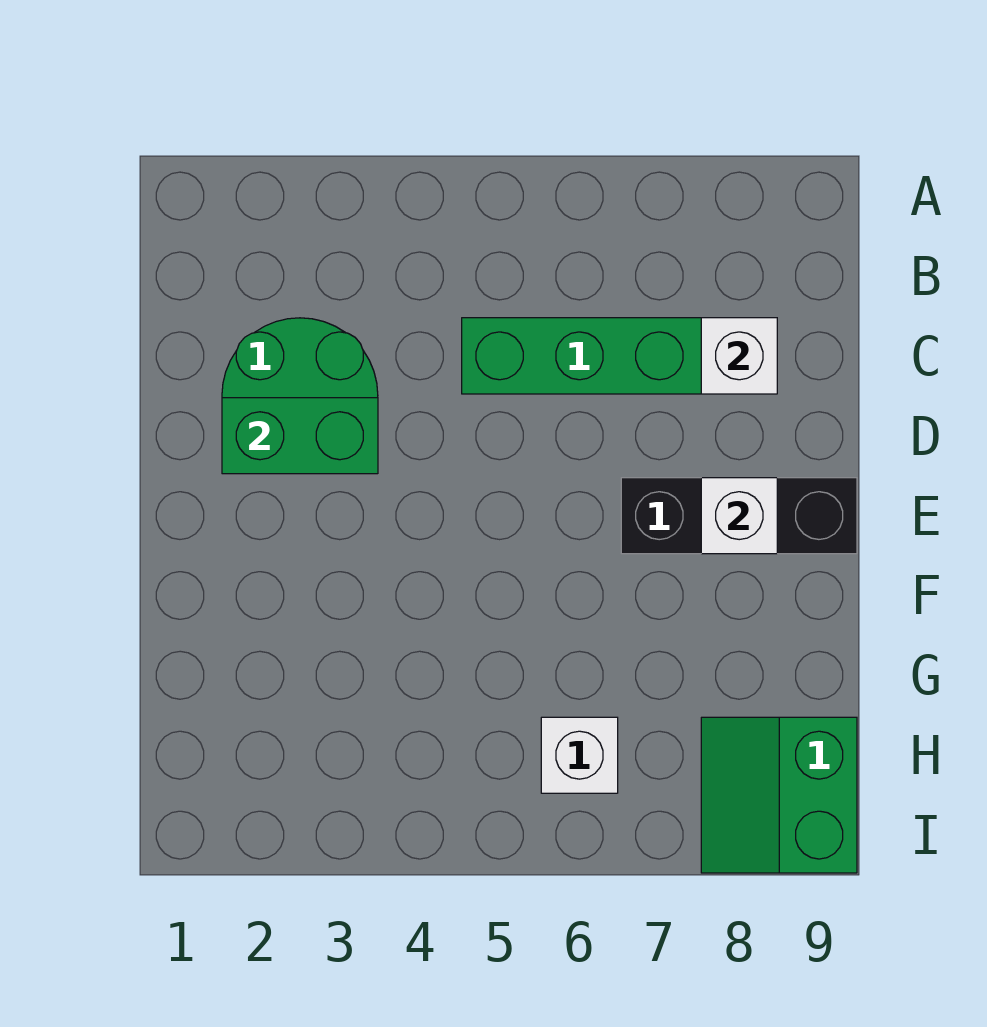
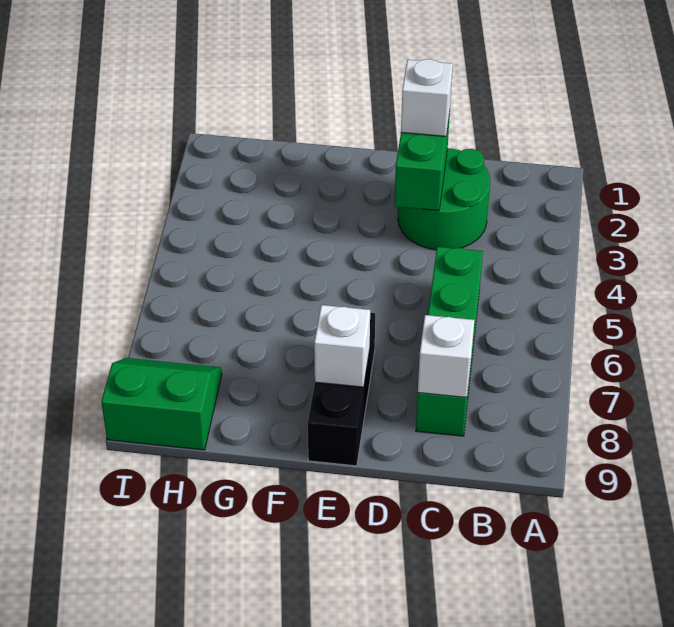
white 1x1 brick [541,717,618,793] -> white 1x1 brick moved to [401,59,453,136]

